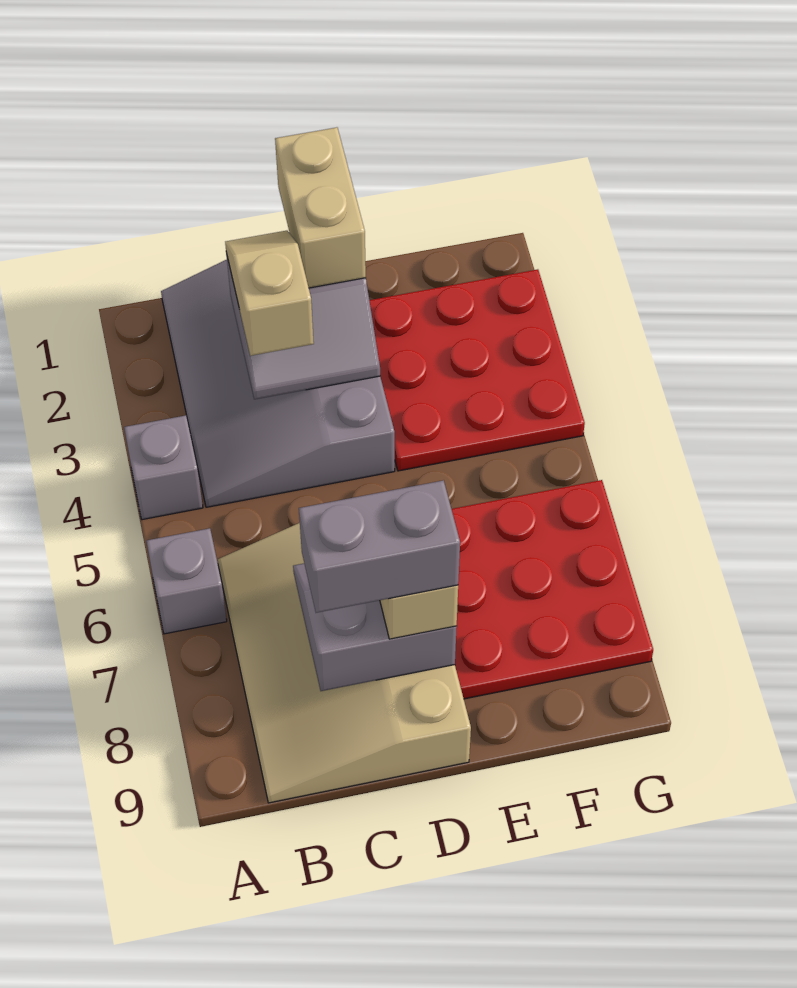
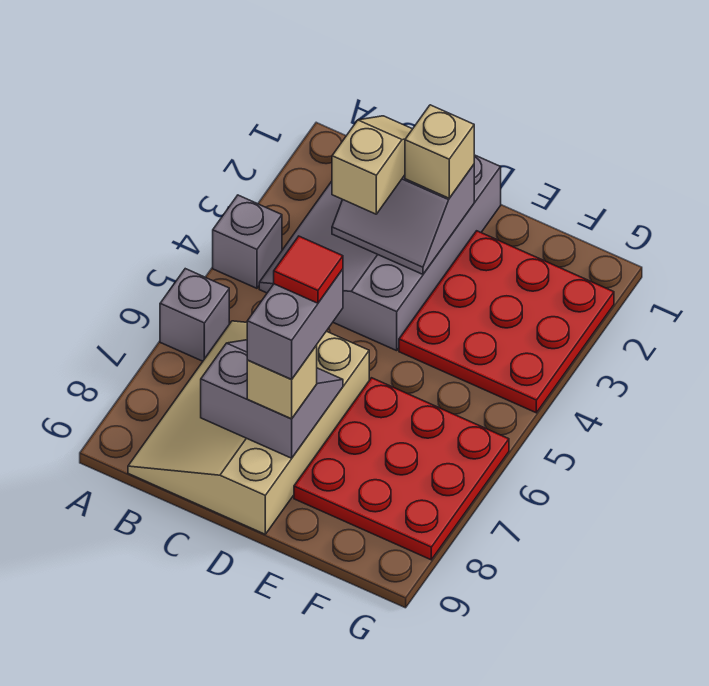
grey 1x2 brick [299,480,460,613] -> grey 1x2 brick turned to [247,269,343,380]
tan 1x2 brick [275,127,366,288] -> tan 1x1 brick [405,105,474,198]
none -> red 1x1 tile [274,236,343,303]

